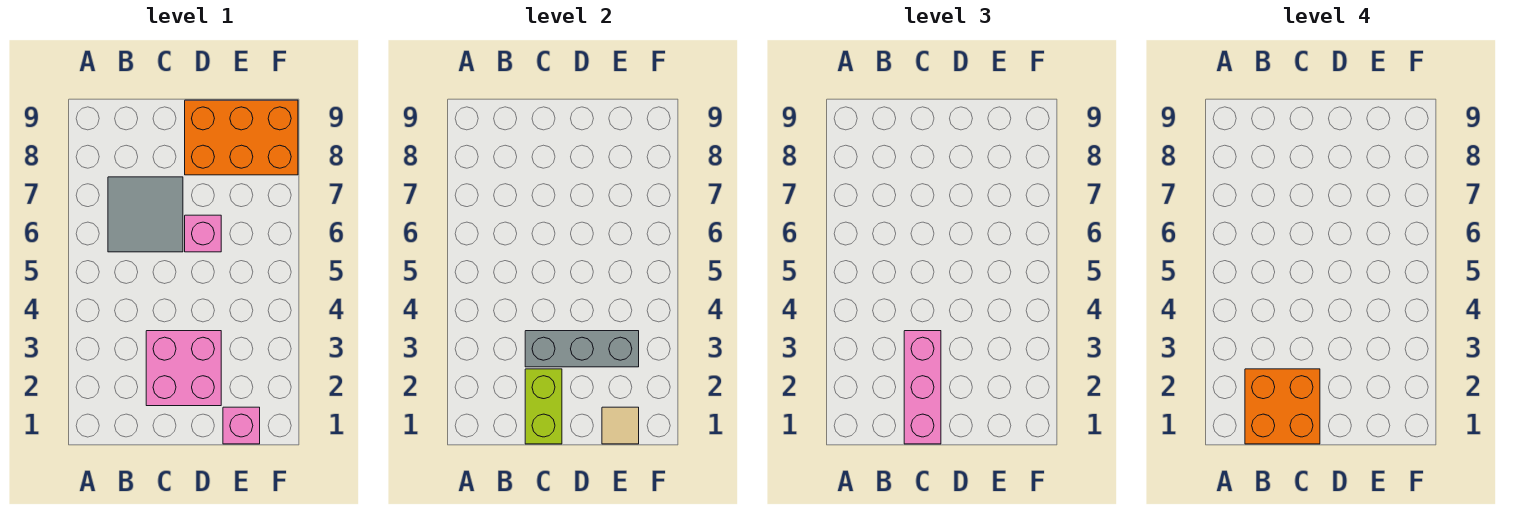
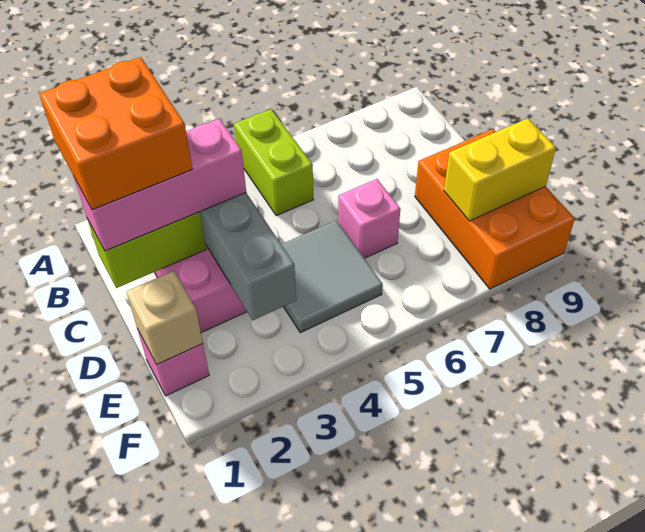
none -> lime 1x2 brick [234,109,313,216]
grey 2x2 tile [108,177,183,252] -> grey 2x2 tile moved to [281,221,383,333]
tan 1x1 tile [602,407,639,444] -> tan 1x1 brick [126,271,203,365]
none -> yellow 1x2 brick [444,118,556,221]

